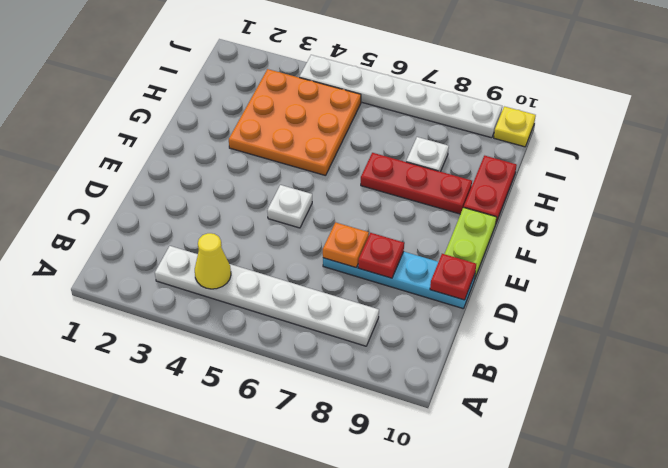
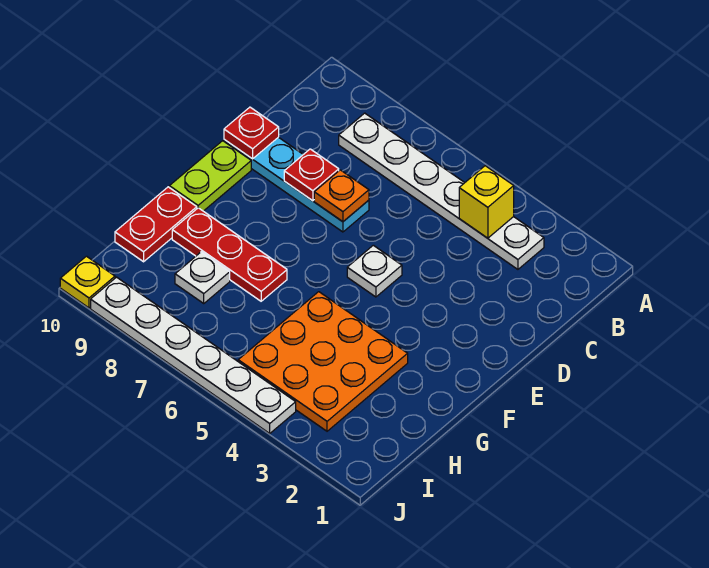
yellow 1x1 cone [195,233,231,289] -> yellow 1x1 brick [459,166,514,238]

